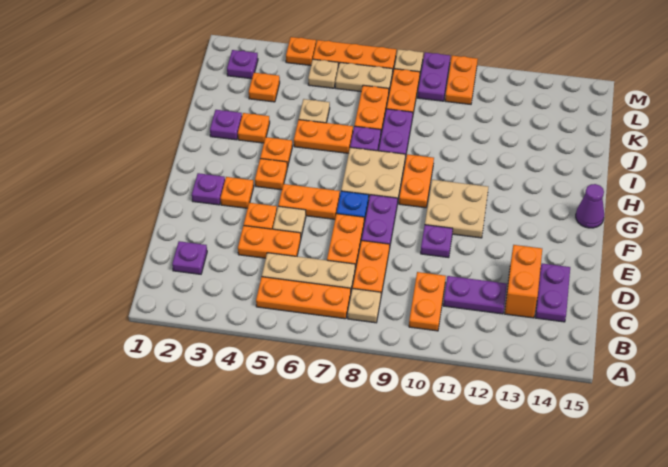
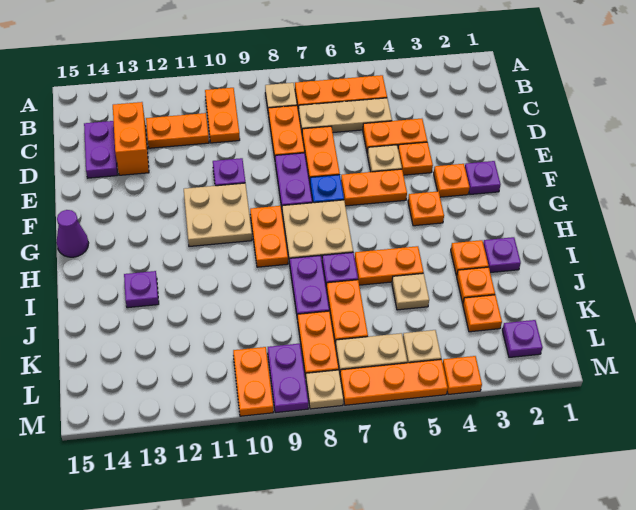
purple 1x1 plate [172,241,207,274] -> purple 1x1 plate moved to [124,271,159,308]
purple 1x2 plate [443,276,507,314] -> orange 1x2 plate [146,113,209,148]
orange 1x1 plate [260,137,292,168] -> orange 1x1 plate moved to [457,267,495,303]

